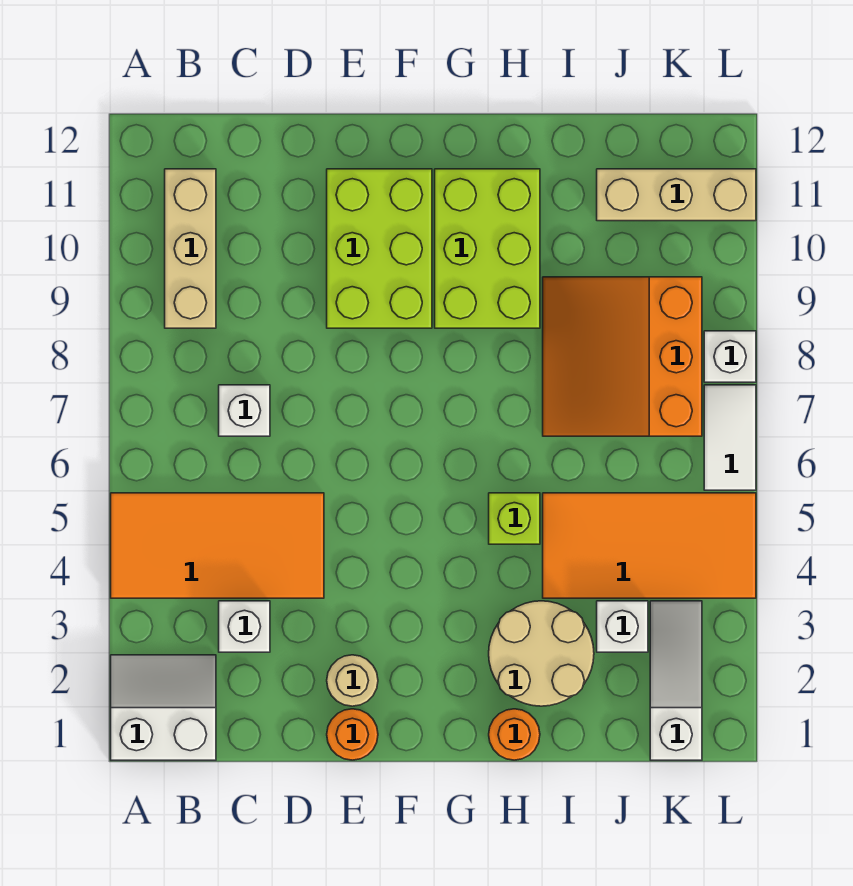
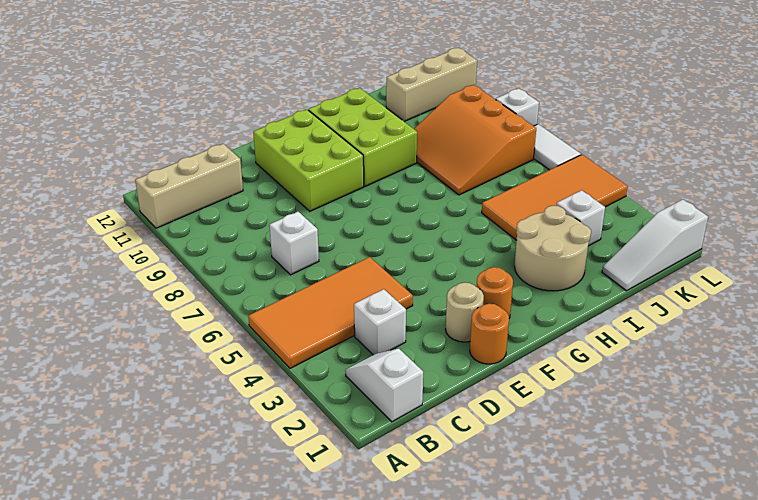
white 2x2 slope [111,655,216,760] -> white 1x2 slope [345,349,423,422]
tan 1x3 brick [165,169,216,328] -> tan 1x3 brick turned to [135,144,243,228]
orange 1x1 round brick [489,709,540,760] -> orange 1x1 round brick moved to [476,267,513,318]
lime 1x1 brick [489,493,540,544] -> none
white 1x3 slope [650,601,702,760] -> white 1x3 slope turned to [602,200,708,291]

